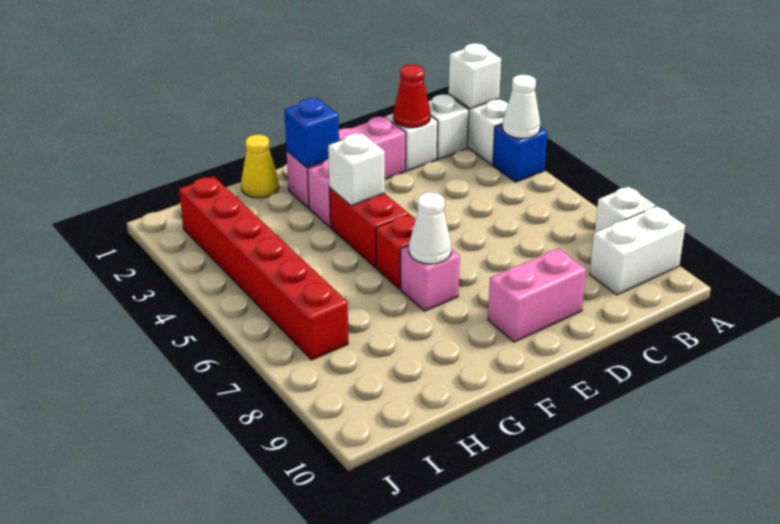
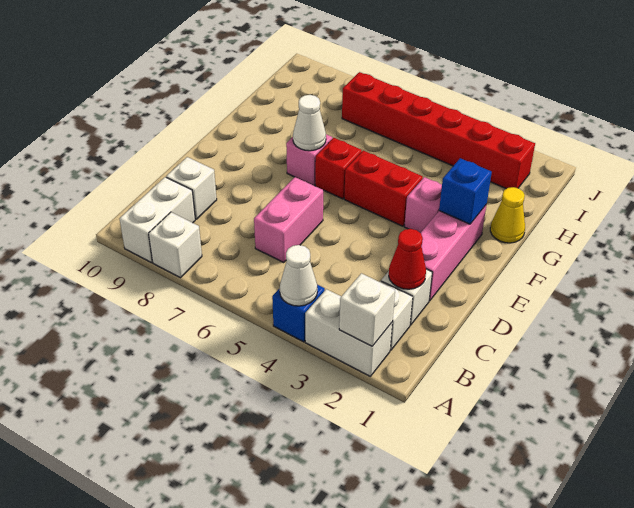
pink 1x2 brick [488,248,586,342] -> pink 1x2 brick moved to [254,177,323,263]
white 1x1 brick [328,133,385,206] -> white 1x1 brick moved to [166,157,217,219]

